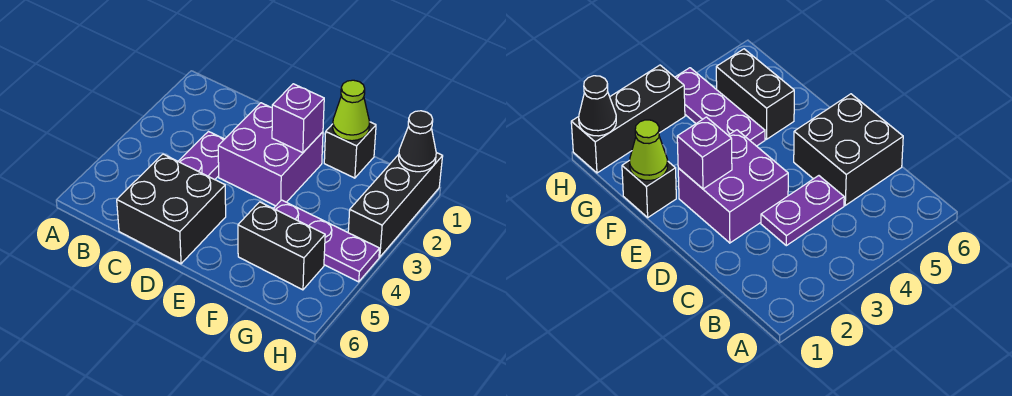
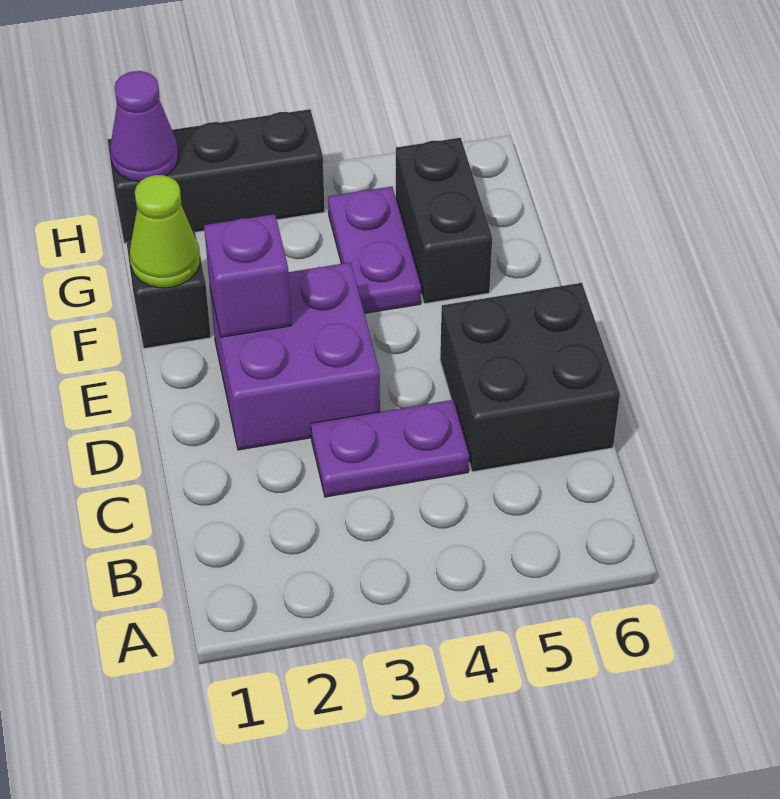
purple 1x3 plate [274,200,380,282] -> purple 1x2 plate [328,187,421,313]
black 1x1 cone [399,111,436,172] -> purple 1x1 cone [110,71,178,182]

